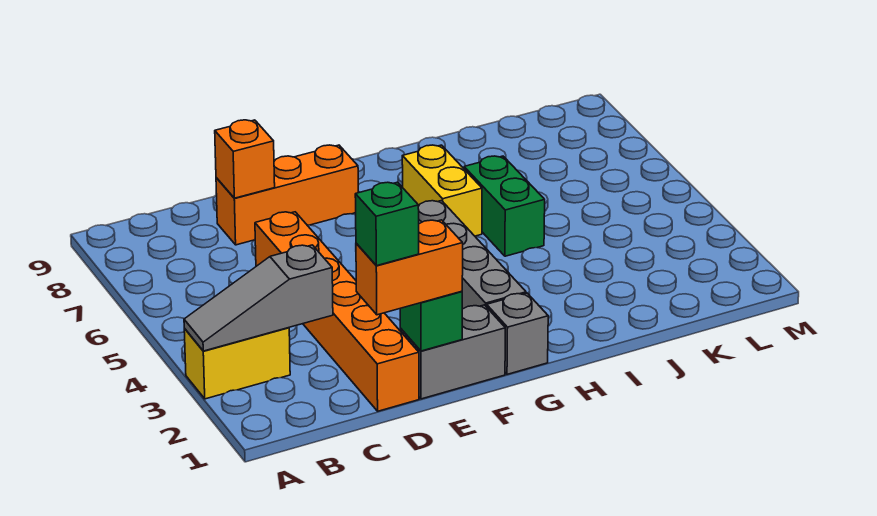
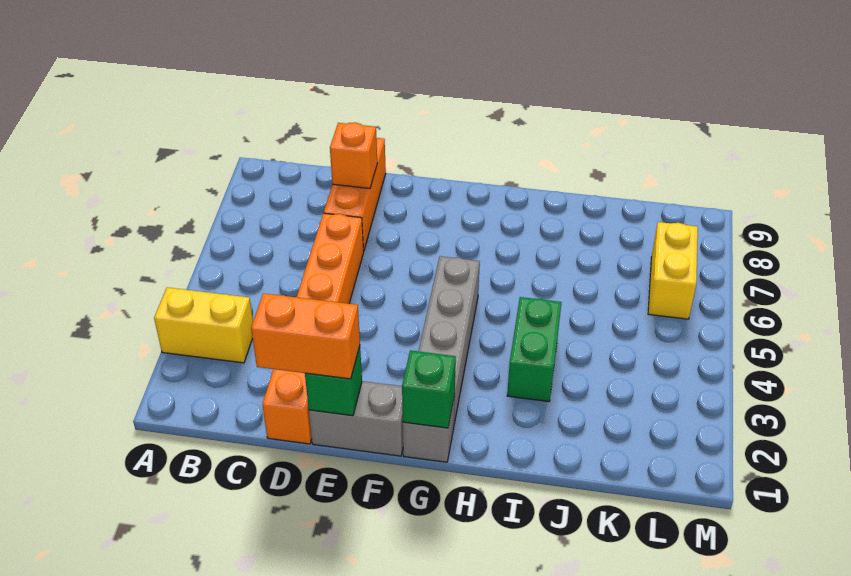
grey 1x3 slope [184,245,333,351] -> none
green 1x1 brick [355,182,419,266] -> green 1x1 brick moved to [402,351,456,428]
orange 1x3 brick [216,145,358,245] -> orange 1x3 brick turned to [324,138,386,250]
yellow 1x2 brick [402,145,482,236] -> yellow 1x2 brick moved to [648,222,698,319]
green 1x2 brick [464,156,545,256] -> green 1x2 brick moved to [507,297,562,402]

